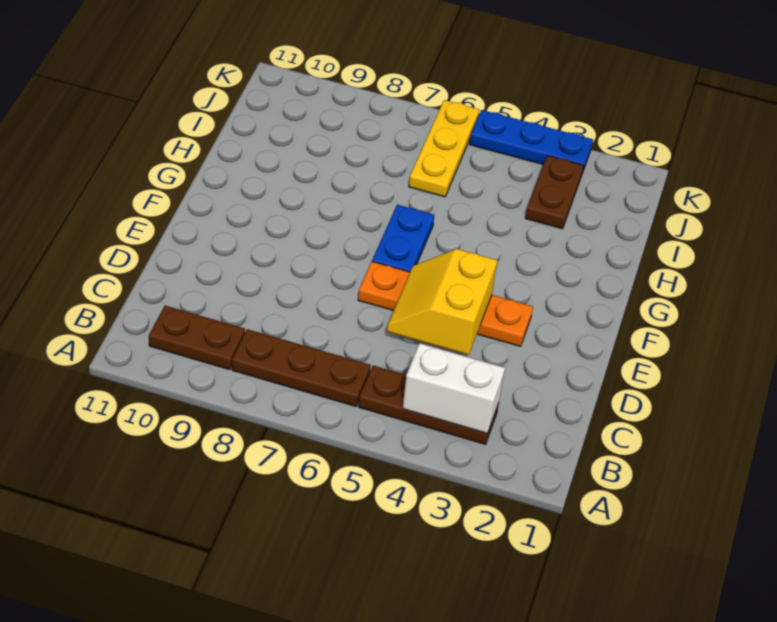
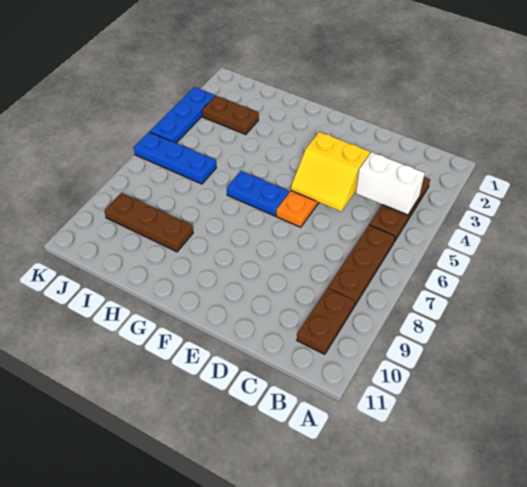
white 1x2 brick [403,343,505,434] -> white 1x2 brick turned to [356,152,425,215]
none -> brown 1x3 plate [104,193,193,252]
yellow 1x3 plate [409,100,479,197] -> blue 1x3 plate [134,132,216,184]

